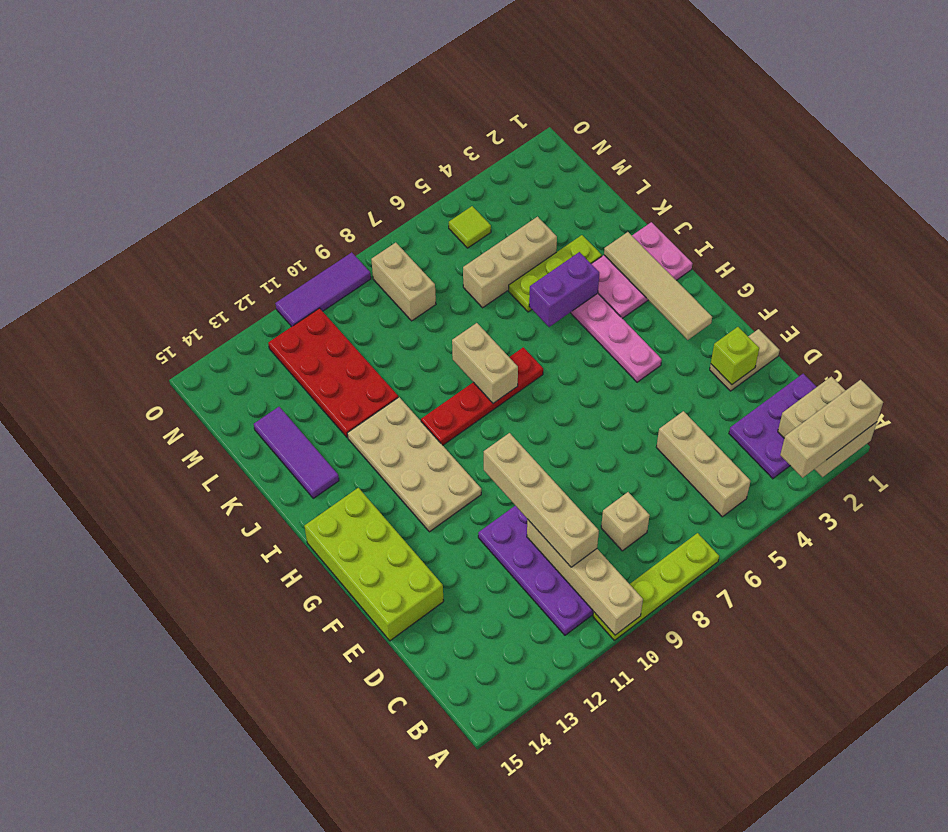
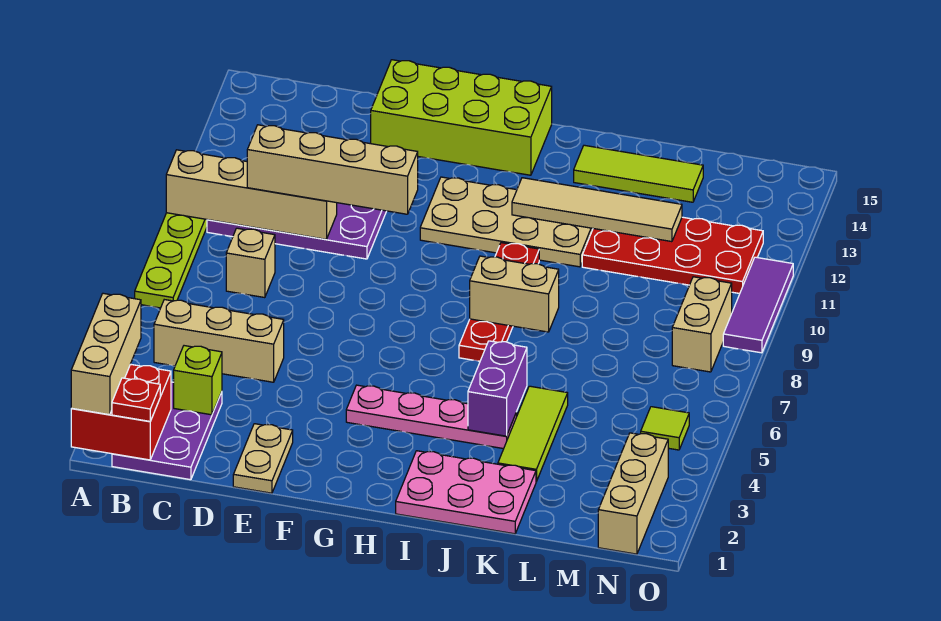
tan 2x2 brick [778,376,877,477] -> red 2x2 brick [71,364,171,460]
none -> red 1x1 plate [112,378,160,421]
lime 1x1 brick [711,327,759,385] -> lime 1x1 brick moved to [174,346,222,415]
tan 1x4 tile [604,232,712,340] -> tan 1x4 tile moved to [512,178,682,242]
pink 2x3 plate [592,222,693,319] -> pink 2x3 plate turned to [396,451,536,534]
purple 1x3 tile [254,407,339,498] -> lime 1x3 tile [574,145,703,202]
lime 1x3 plate [509,235,602,312] -> lime 1x3 tile [498,386,568,482]
tan 1x3 brick [463,217,557,308] -> tan 1x3 brick moved to [598,433,668,554]
tan 1x2 brick [371,243,436,321] -> tan 1x2 brick turned to [672,277,732,372]

